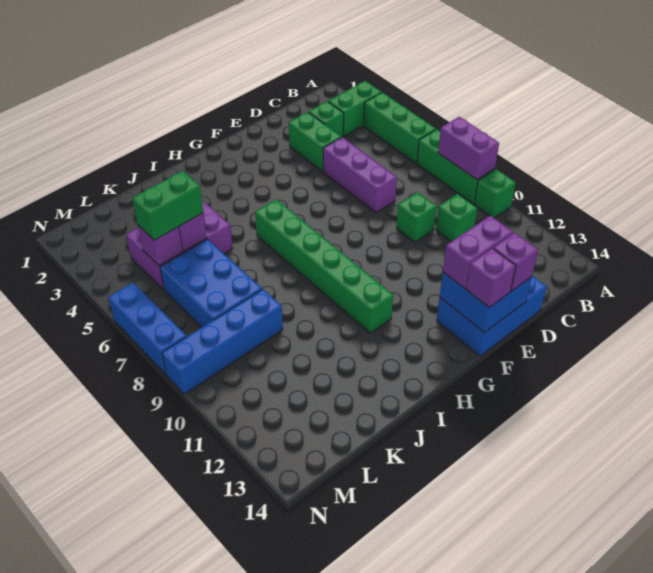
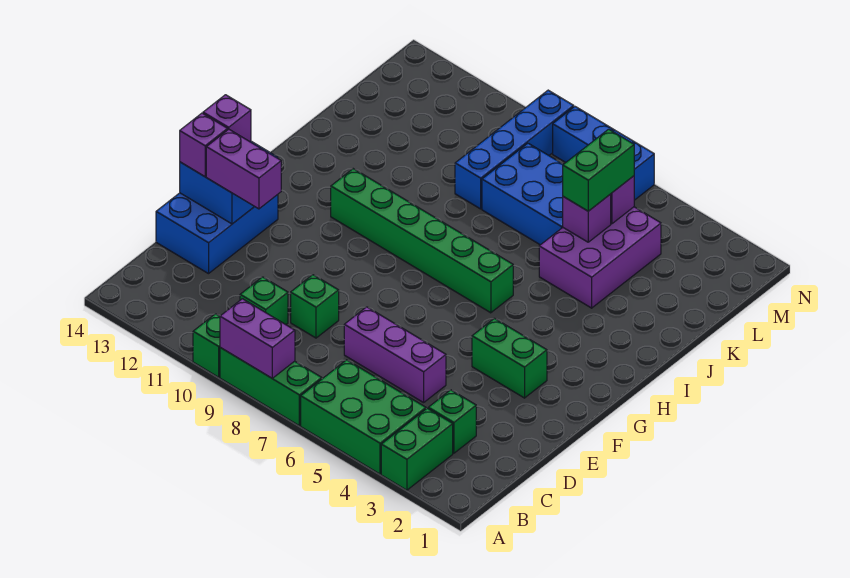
green 1x3 brick [364,93,436,163] -> green 2x3 brick [301,360,426,474]
green 1x2 brick [289,112,342,171] -> green 1x2 brick moved to [472,318,547,398]
purple 1x2 brick [443,216,513,289] -> purple 1x2 brick turned to [206,129,281,209]

